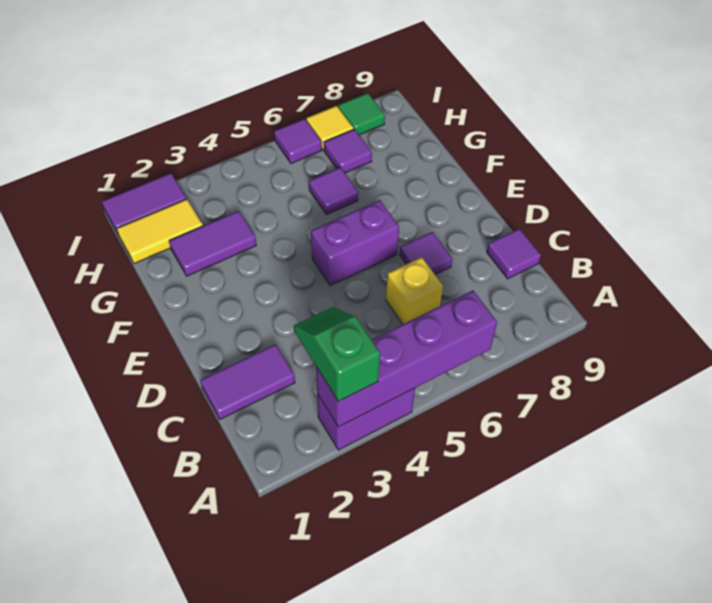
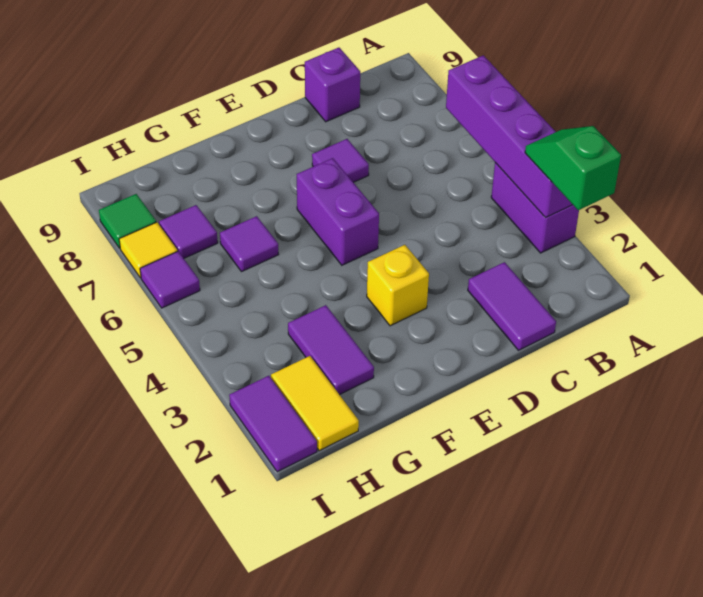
green 1x2 slope [294,307,380,401] -> green 1x2 slope turned to [525,126,621,210]
yellow 1x1 brick [386,257,443,324] -> yellow 1x1 brick moved to [367,245,429,326]
purple 1x1 tile [487,229,541,279] -> purple 1x1 brick [305,48,360,122]

